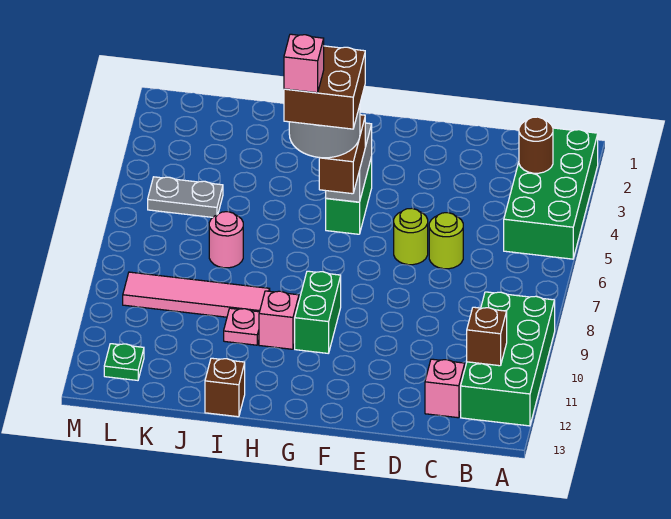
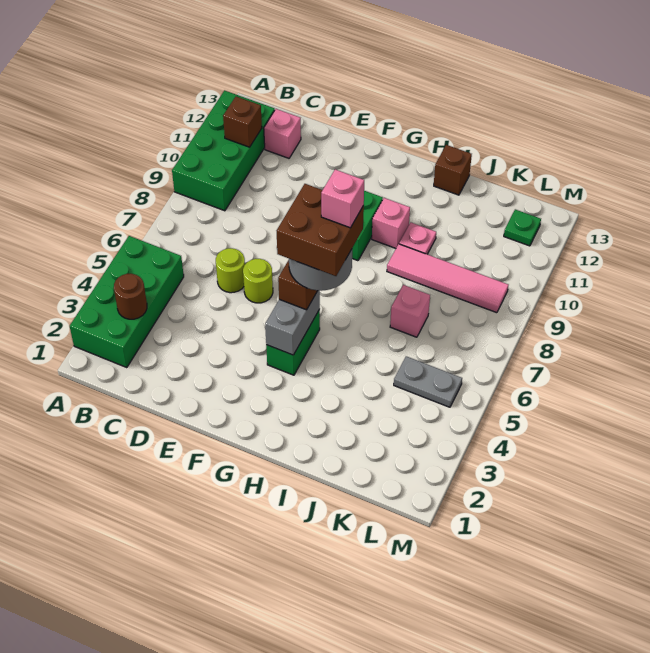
pink 1x1 round brick [209,212,243,268] -> pink 1x1 brick [390,285,430,337]

